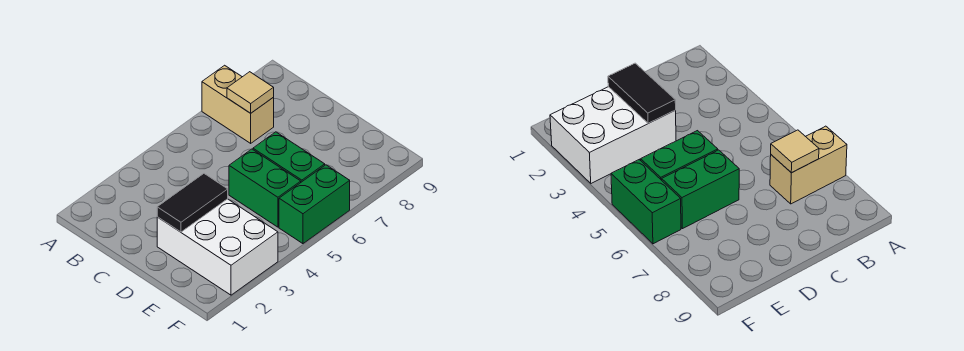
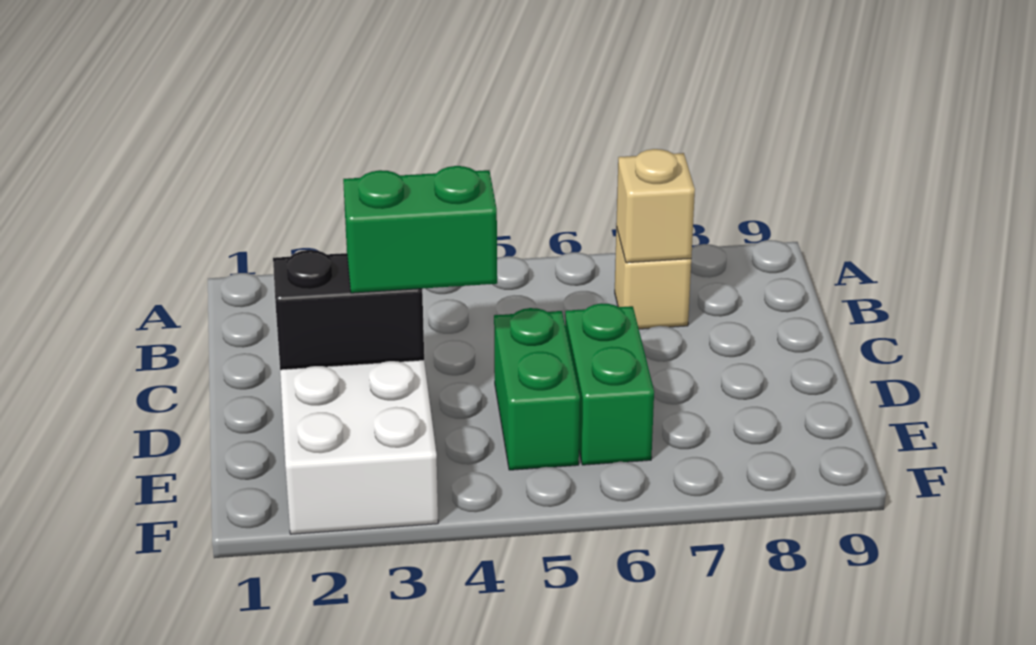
tan 1x2 brick [202,65,274,143] -> tan 1x1 brick [615,227,691,329]
tan 1x1 tile [227,72,274,113] -> tan 1x1 brick [616,149,695,263]
black 1x2 tile [157,174,228,232] -> black 1x2 brick [273,250,424,370]
green 1x2 brick [279,165,350,244] -> green 1x2 brick moved to [343,166,497,293]

